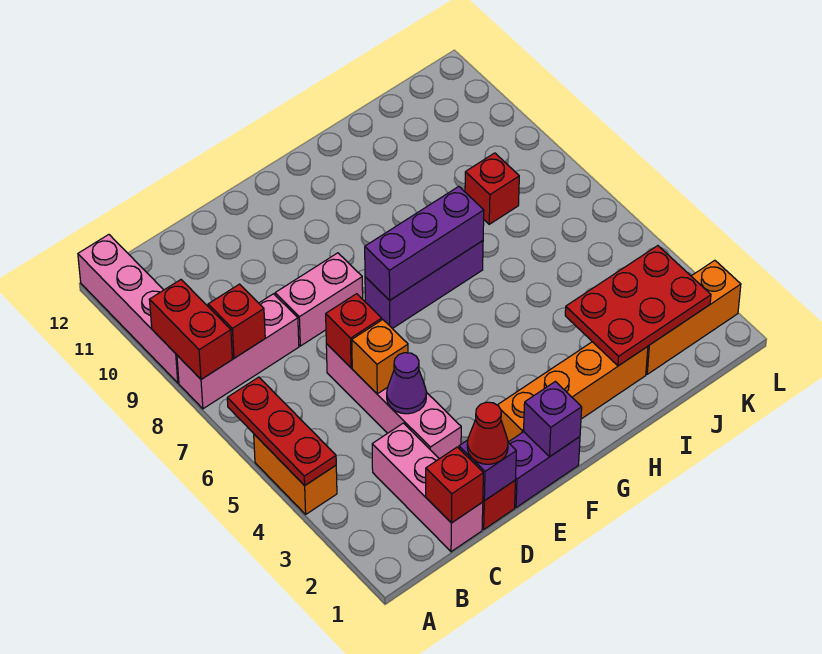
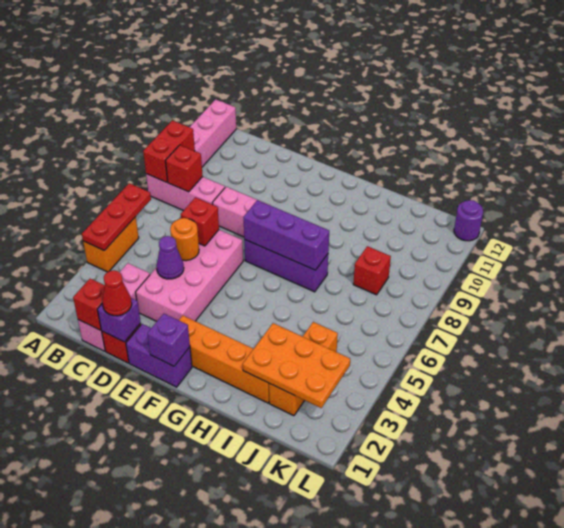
pink 1x4 brick [326,344,461,459] -> pink 2x4 brick [136,230,243,321]
orange 1x1 brick [352,320,408,394] -> orange 1x1 round brick [170,218,199,261]
red 2x3 plate [565,246,711,366] -> orange 2x3 plate [243,323,350,408]
orange 1x3 brick [646,260,741,374] -> orange 1x3 brick turned to [269,322,338,416]
none -> purple 1x1 round brick [454,200,483,241]

